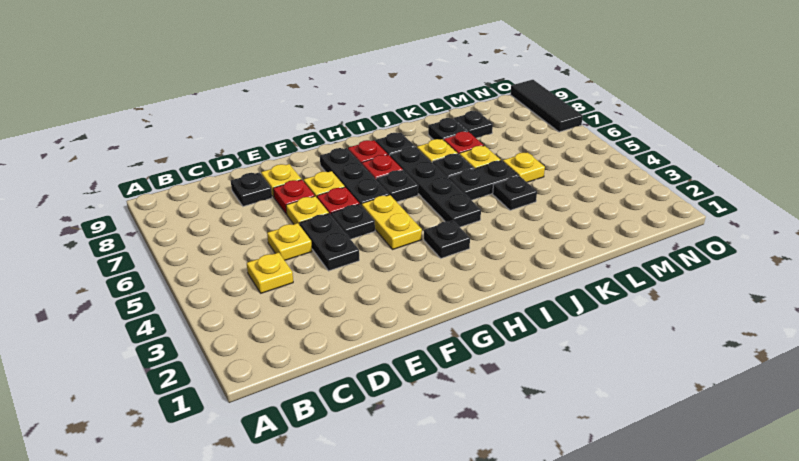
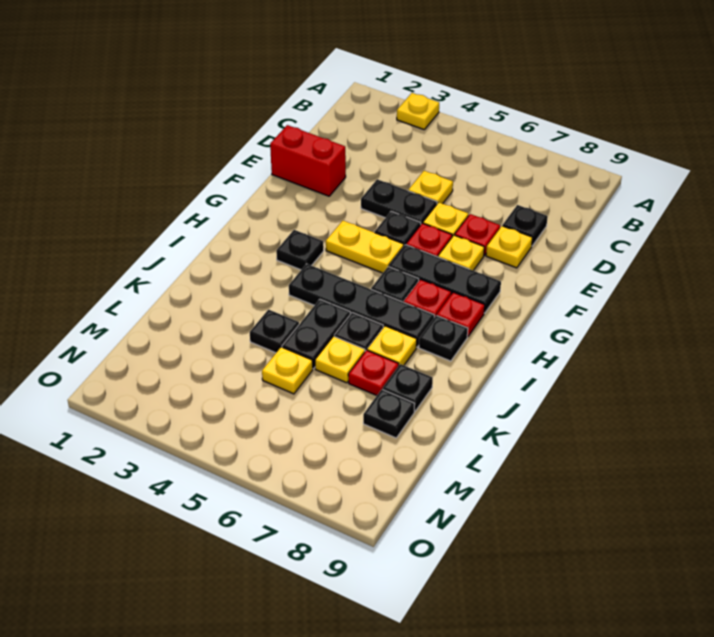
yellow 1x1 plate [247,252,293,293] -> yellow 1x1 plate moved to [397,93,439,129]
none -> red 1x2 brick [270,125,346,196]
black 1x3 tile [510,80,583,132] -> none

